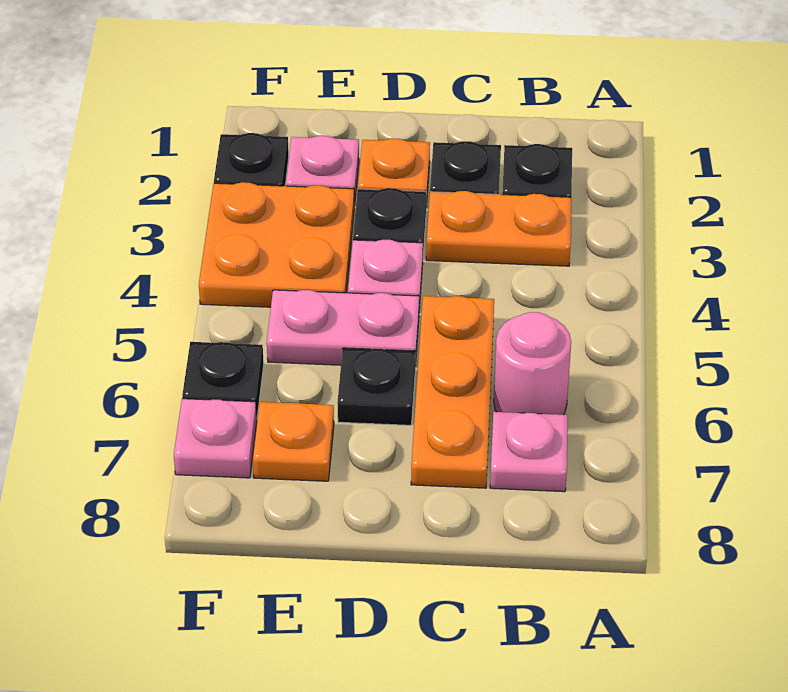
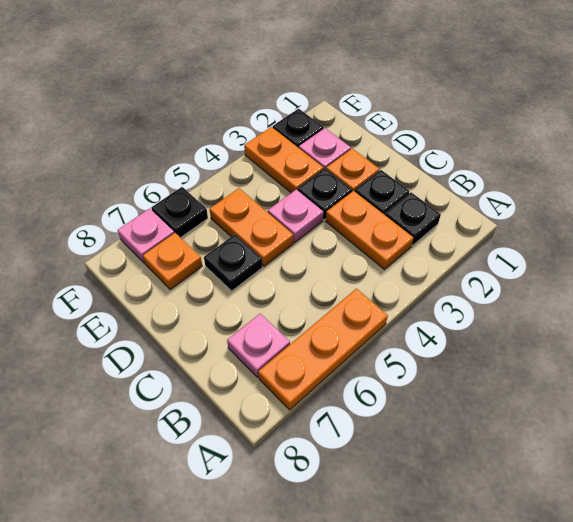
pink 1x1 round brick [494,312,571,415] -> none
orange 1x3 plate [411,296,494,488] -> orange 1x3 plate moved to [258,289,388,410]
pink 1x2 plate [267,290,419,366] -> orange 1x2 plate [210,188,293,266]
orange 2x2 plate [199,182,354,307] -> orange 1x2 plate [244,127,323,193]

